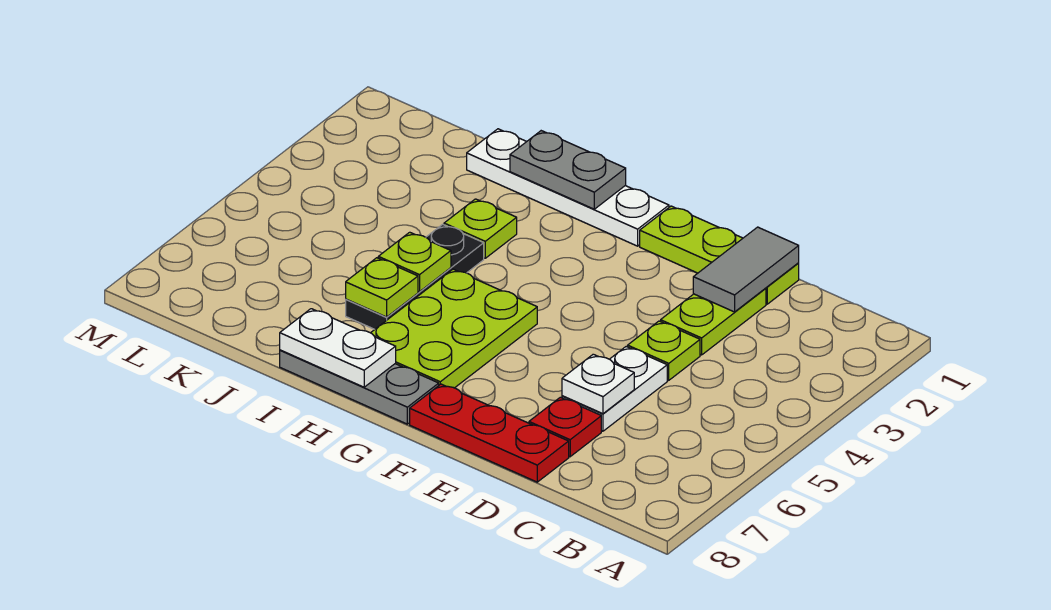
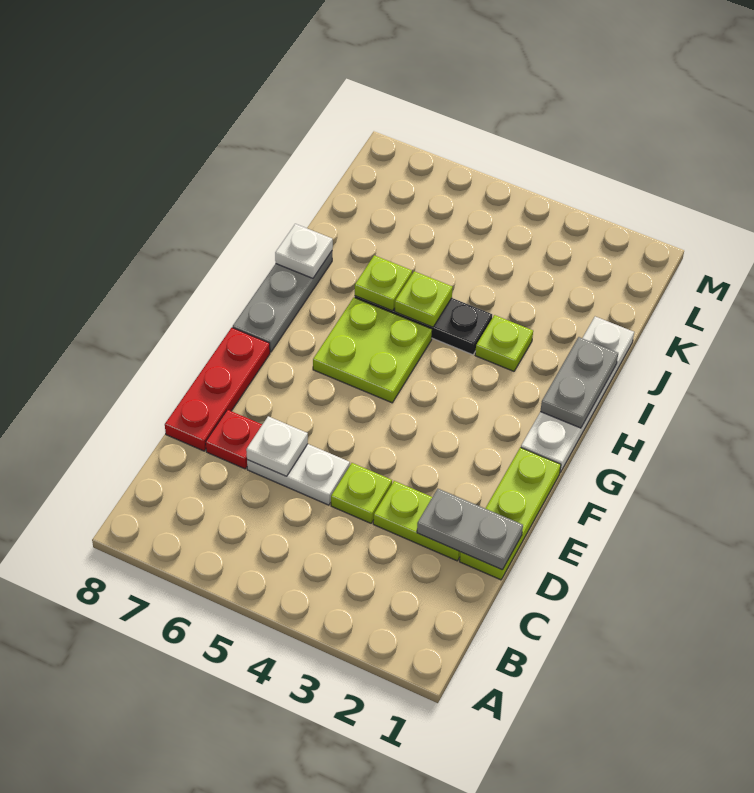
grey 1x2 tile [693,227,799,312] -> grey 1x2 plate [417,489,523,570]
lime 2x3 plate [371,269,537,388] -> lime 2x2 plate [313,298,432,403]
white 1x2 plate [280,309,396,387] -> white 1x1 plate [275,224,333,278]

